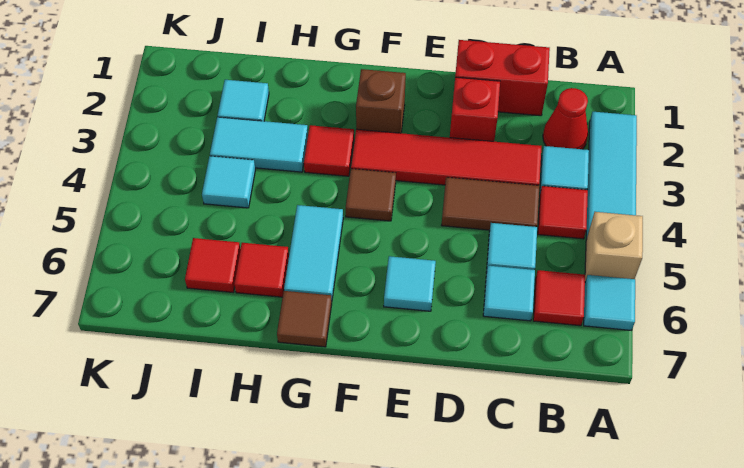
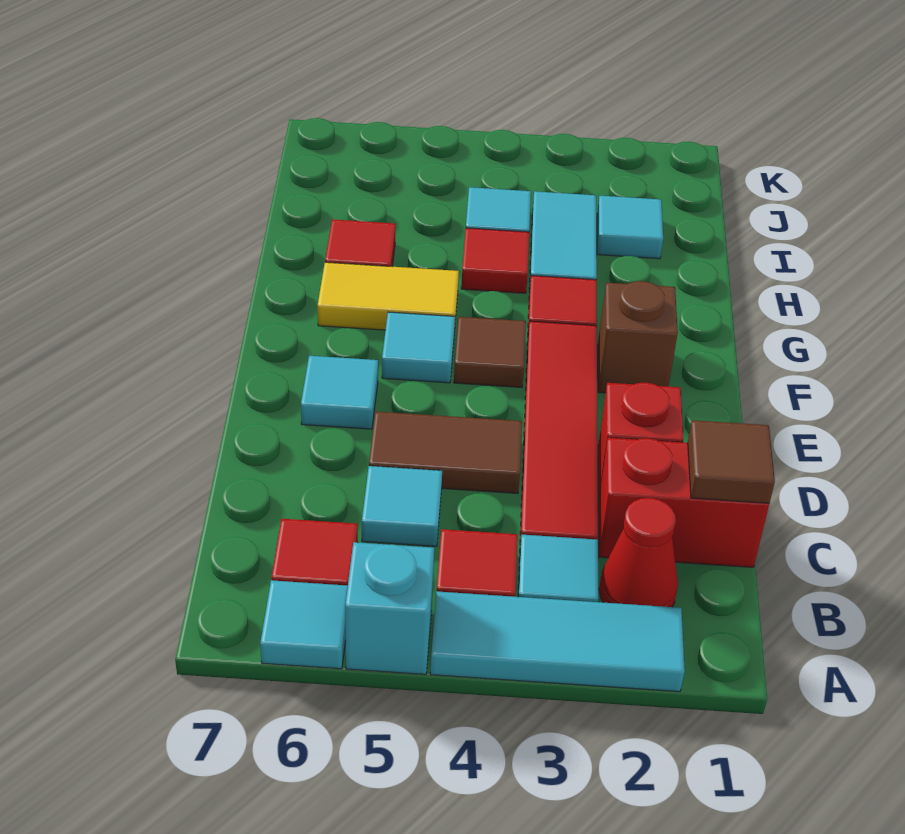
tan 1x1 brick [585,212,643,282] -> cyan 1x1 brick [345,542,434,674]
red 1x2 brick [455,40,550,116] -> red 1x2 brick turned to [599,438,769,567]
brown 1x2 tile [442,177,539,230] -> brown 1x2 tile turned to [369,412,522,493]
cyan 1x1 tile [483,266,535,321] -> cyan 1x1 tile moved to [382,312,455,383]
cyan 1x2 tile [284,205,343,301] -> yellow 1x2 tile [317,262,459,332]
brown 1x1 tile [277,291,332,347] -> brown 1x1 tile moved to [688,420,775,503]
red 1x1 tile [185,238,240,292] -> red 1x1 tile moved to [461,228,529,293]

